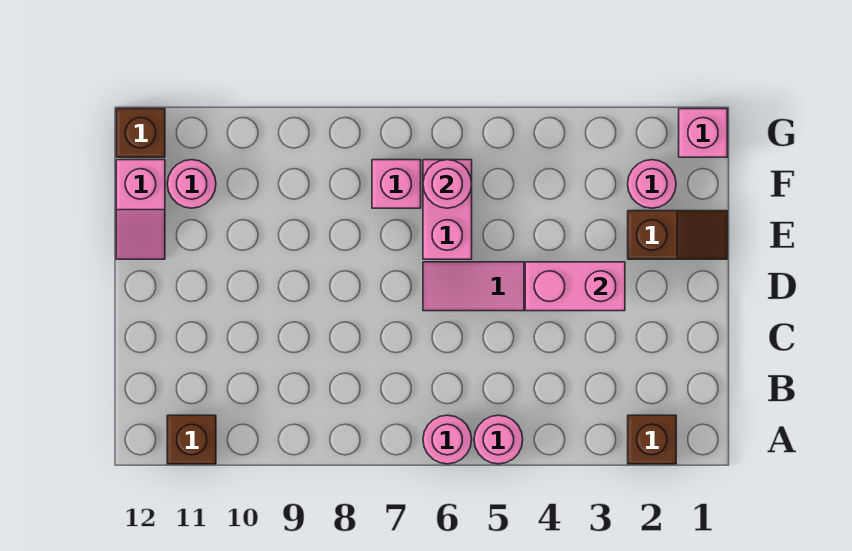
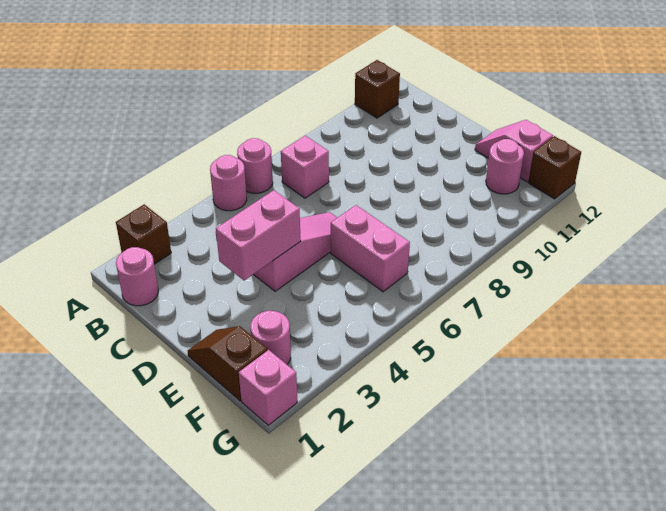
brown 1x2 slope [628,211,727,259] -> brown 1x2 slope turned to [188,326,267,401]
pink 1x1 round brick [423,160,472,208] -> pink 1x1 round brick moved to [116,247,158,306]
pink 1x1 brick [372,160,421,208] -> pink 1x1 brick moved to [281,136,329,198]

